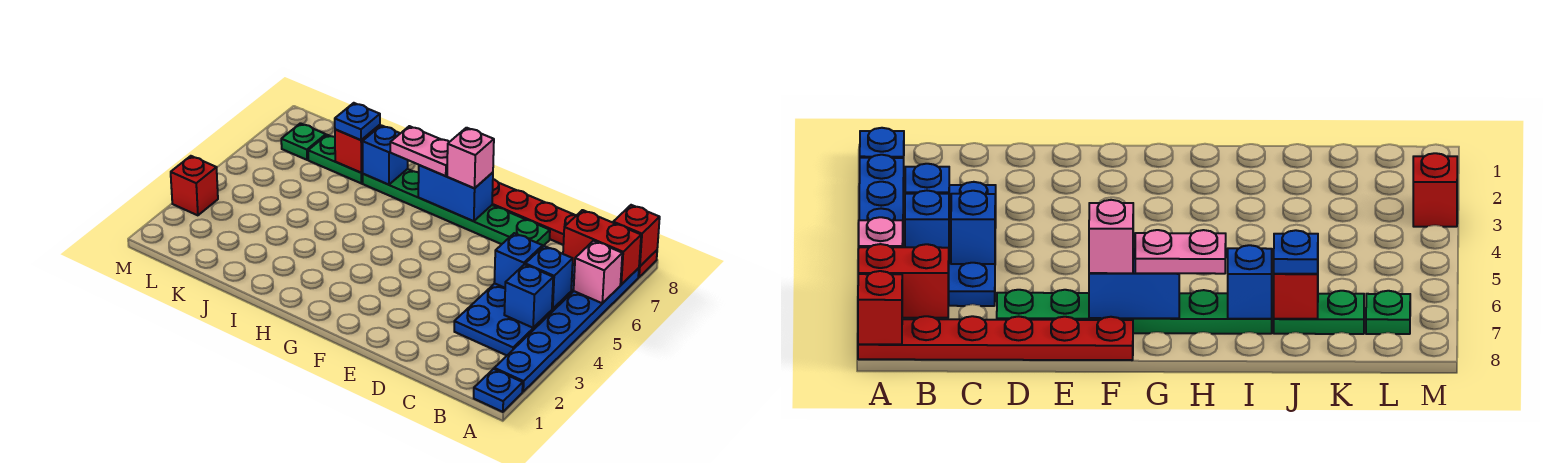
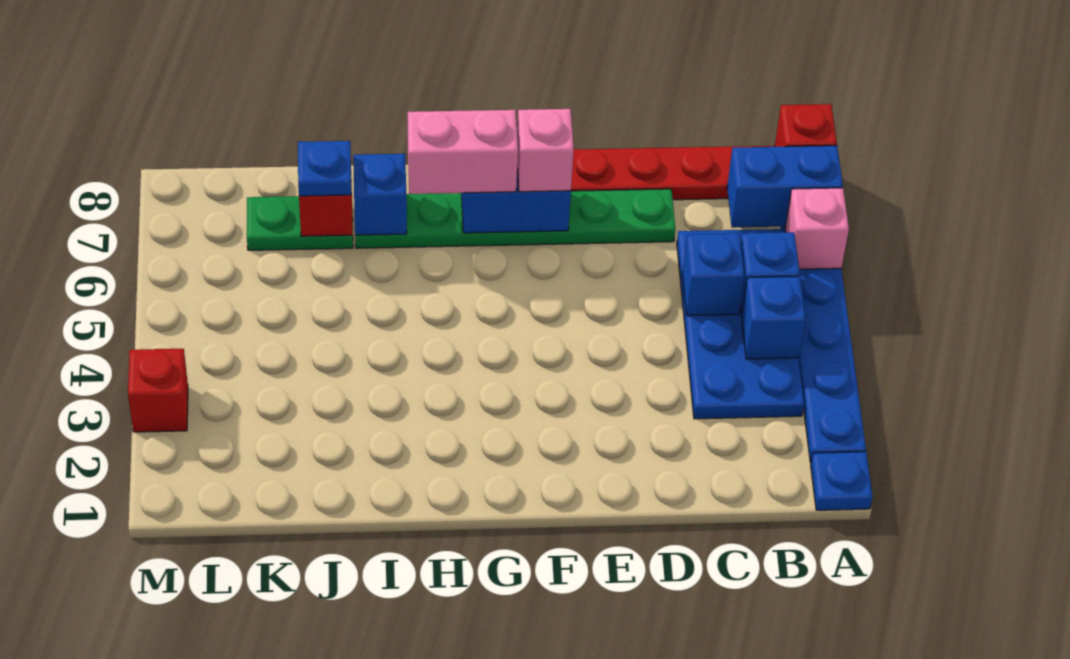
red 1x2 brick [563,210,641,285] -> blue 1x2 brick [727,146,843,228]
pink 1x2 plate [390,126,449,176] -> pink 1x2 brick [408,110,518,194]
green 1x1 plate [281,123,326,160] -> none

